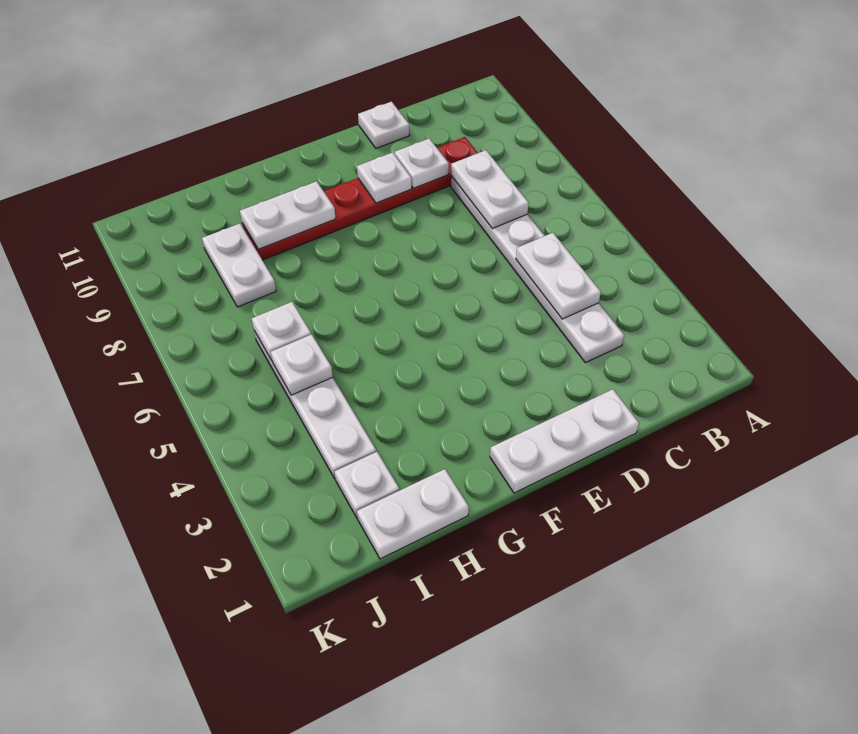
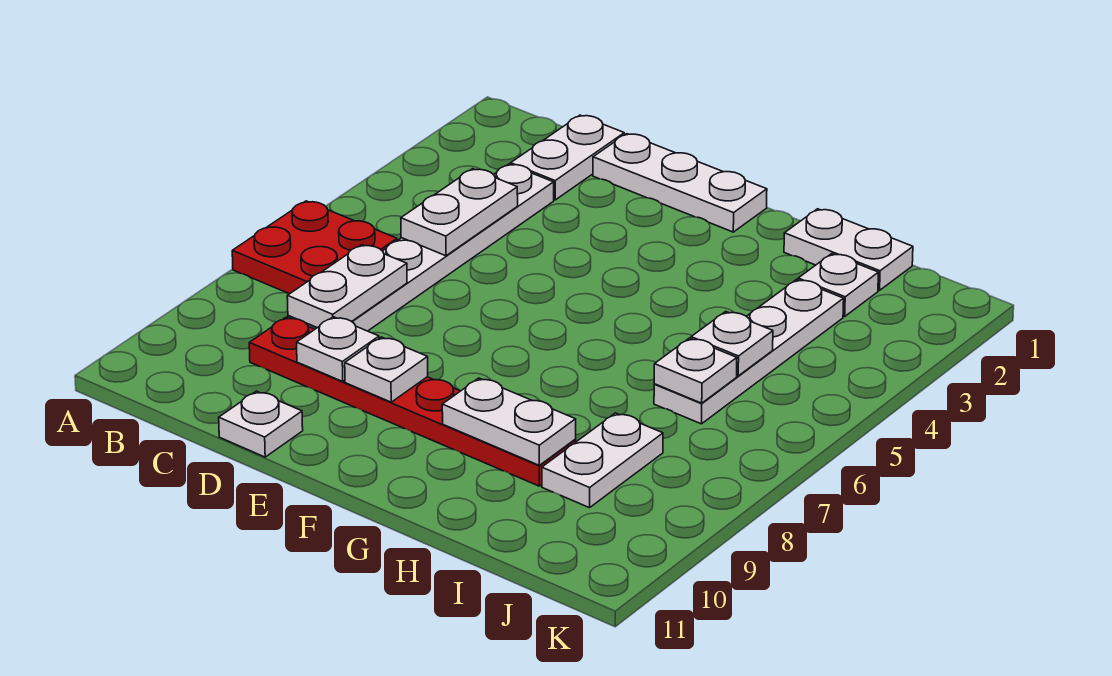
none -> red 2x2 plate [232,201,397,294]
none -> white 1x2 plate [511,115,624,200]

